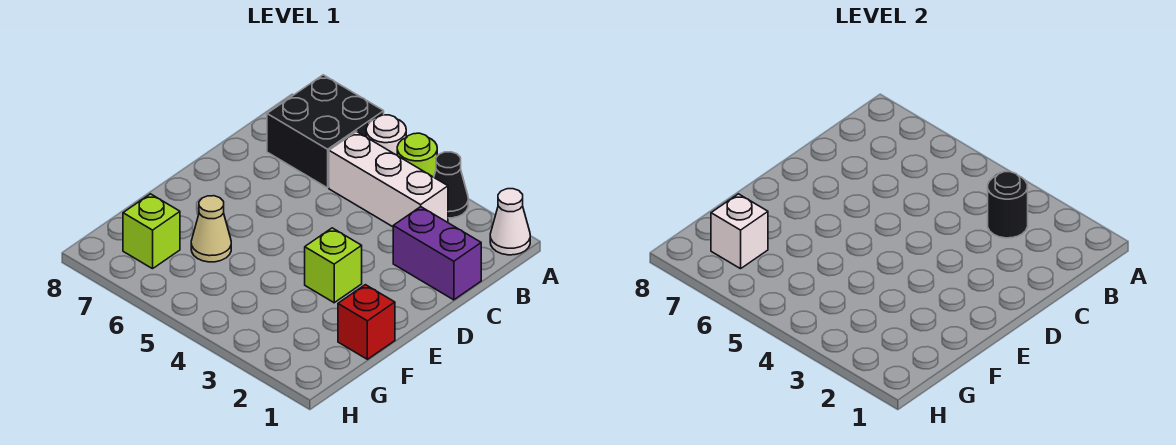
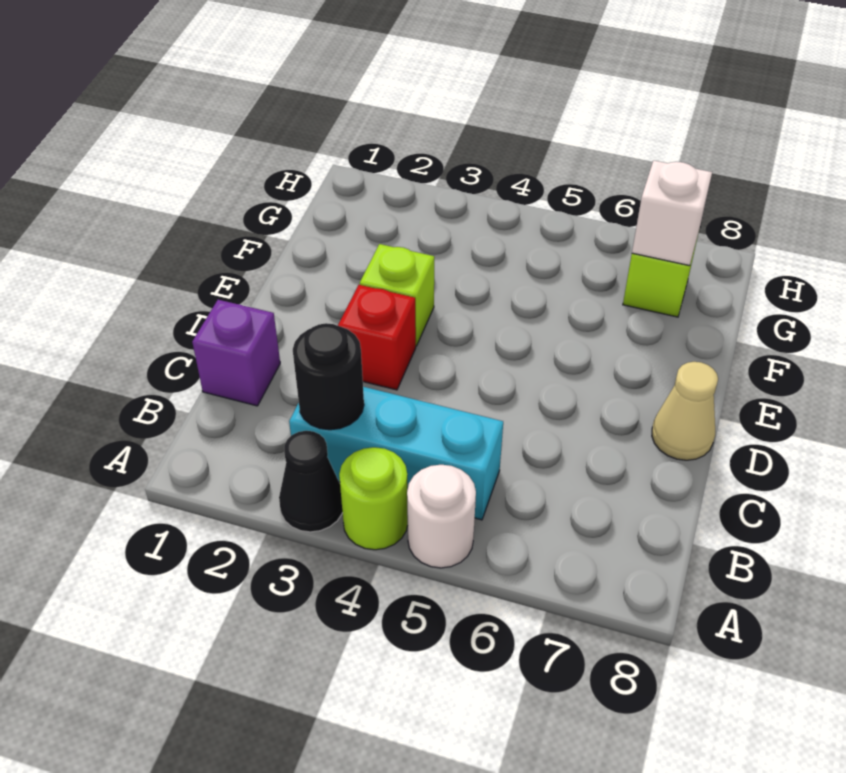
white 1x1 cone [490,189,530,255] -> none
black 2x2 brick [267,75,384,188] -> none
white 1x3 brick [329,132,448,227] -> cyan 1x3 brick [289,387,503,520]
purple 1x2 brick [393,207,481,300] -> purple 1x1 brick [192,300,280,406]
red 1x1 brick [338,285,395,359] -> red 1x1 brick moved to [338,285,416,390]
tan 1x1 cone [191,196,231,262] -> tan 1x1 cone moved to [652,362,718,460]

